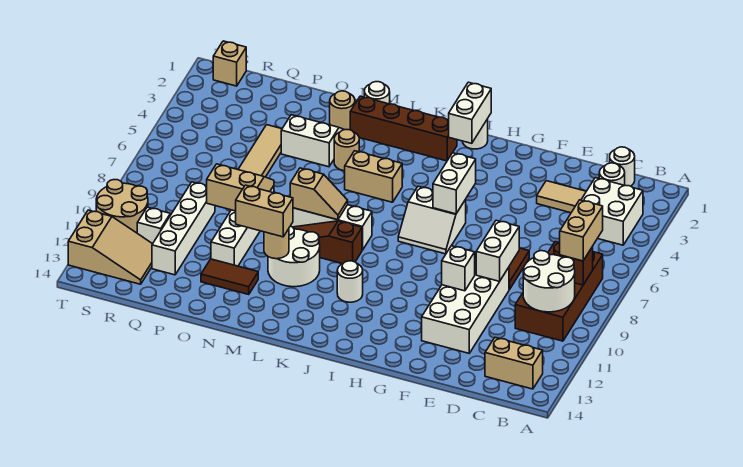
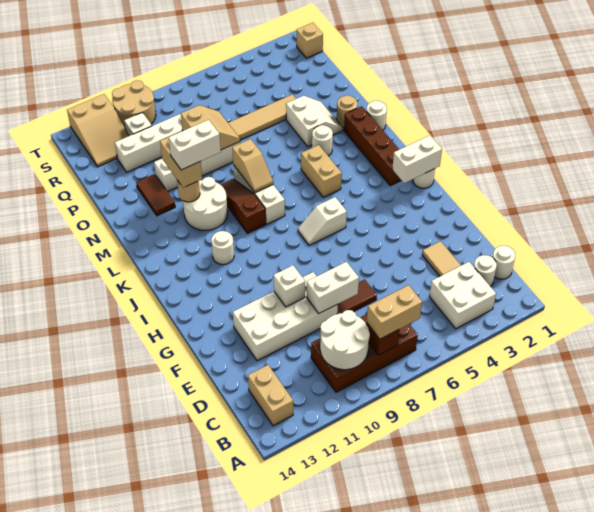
white 1x2 brick [433,153,476,214] -> white 1x2 brick moved to [169,120,221,170]
white 2x2 slope [398,186,466,254] -> white 1x2 slope [298,197,347,245]
tan 1x1 round brick [334,130,359,171] -> white 1x1 round brick [312,125,333,156]

